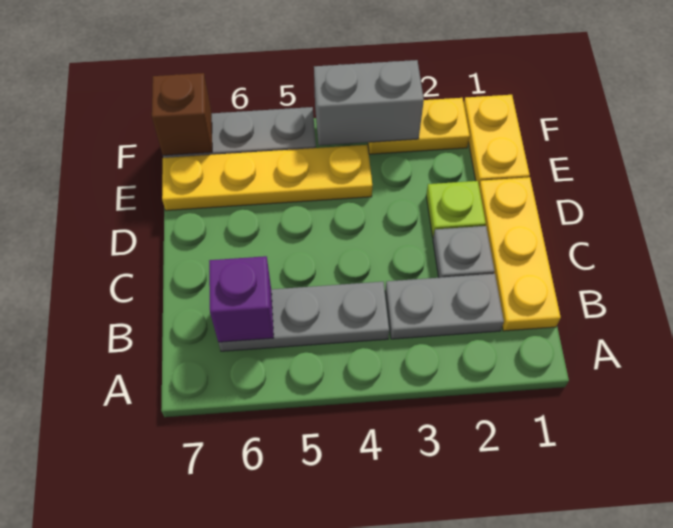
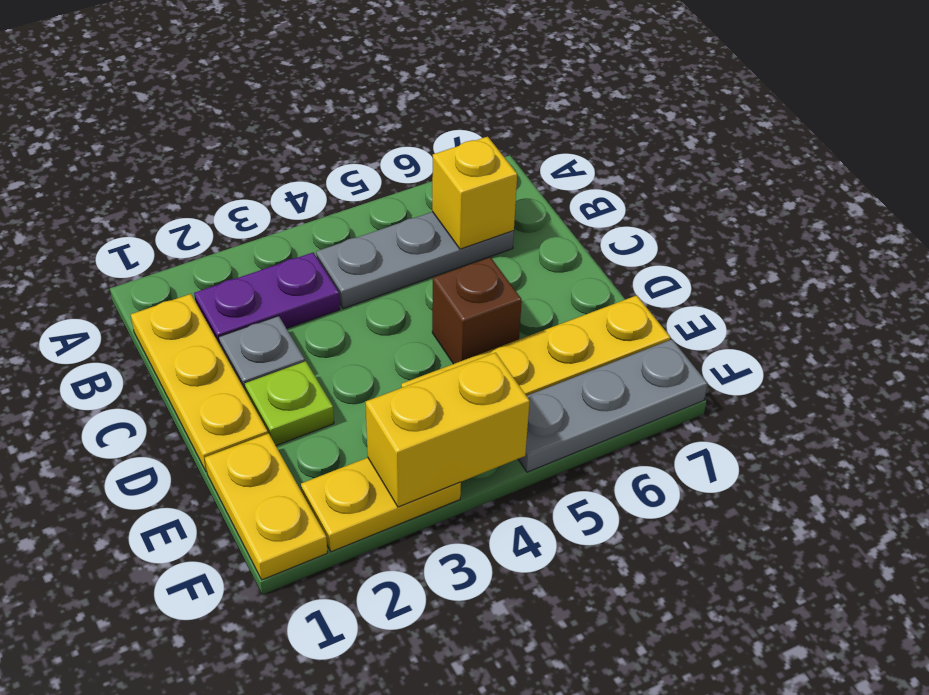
grey 1x2 plate [385,274,504,339] -> purple 1x2 plate [194,253,340,345]
purple 1x1 brick [209,256,274,342] -> yellow 1x1 brick [432,137,517,249]
grey 1x2 brick [314,60,424,145] -> yellow 1x2 brick [366,353,530,507]
brown 1x1 brick [152,73,212,155] -> brown 1x1 brick moved to [432,257,522,364]

